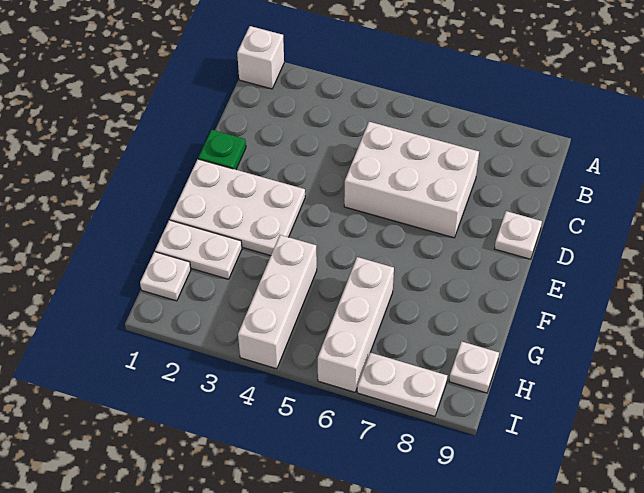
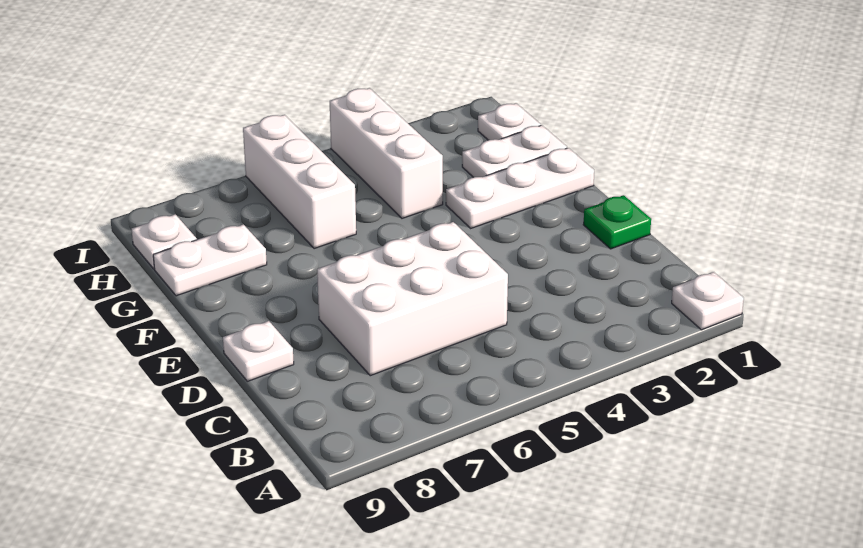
white 1x1 brick [237,26,284,89] -> white 1x1 plate [672,272,744,330]
white 2x3 plate [170,159,305,256] -> white 1x3 plate [446,148,594,228]
white 1x2 plate [357,353,447,416] -> white 1x2 plate moved to [153,224,267,296]

